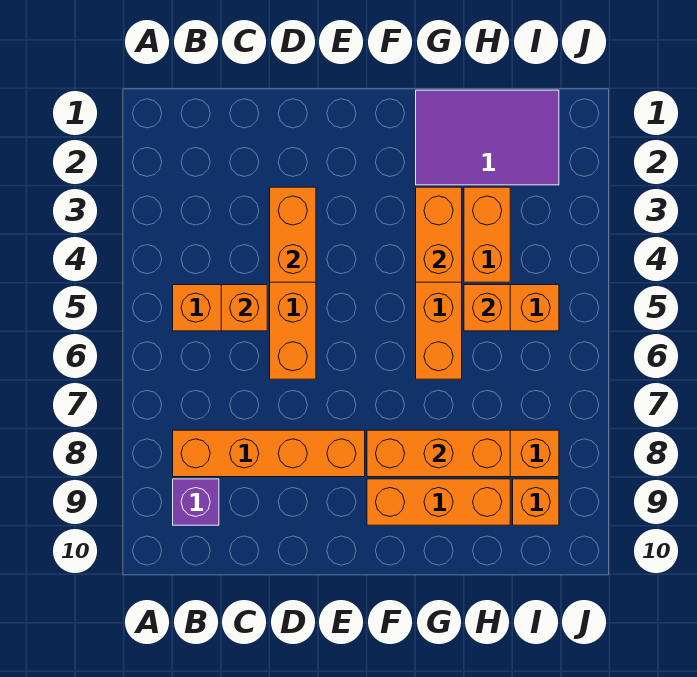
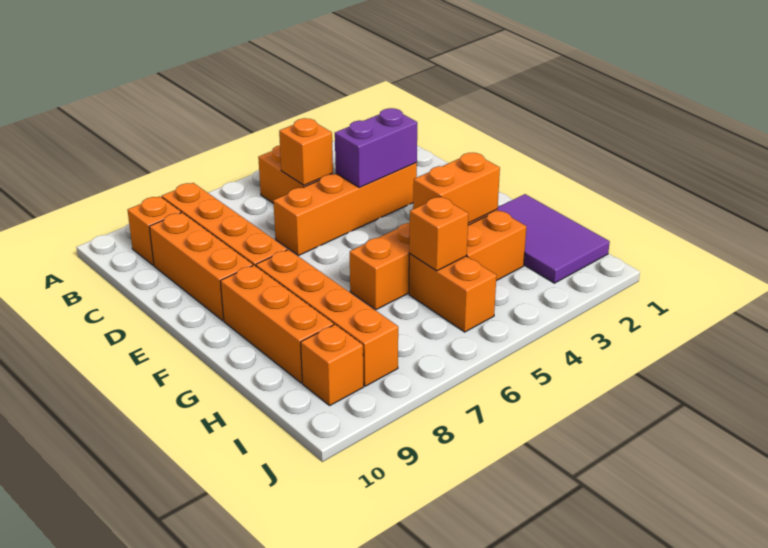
purple 1x1 brick [173,479,219,525] -> orange 1x1 brick [128,196,181,265]
orange 1x2 brick [270,187,316,282] -> purple 1x2 brick [335,108,417,188]
orange 1x3 brick [367,430,510,477] -> orange 1x3 brick moved to [149,213,253,321]

